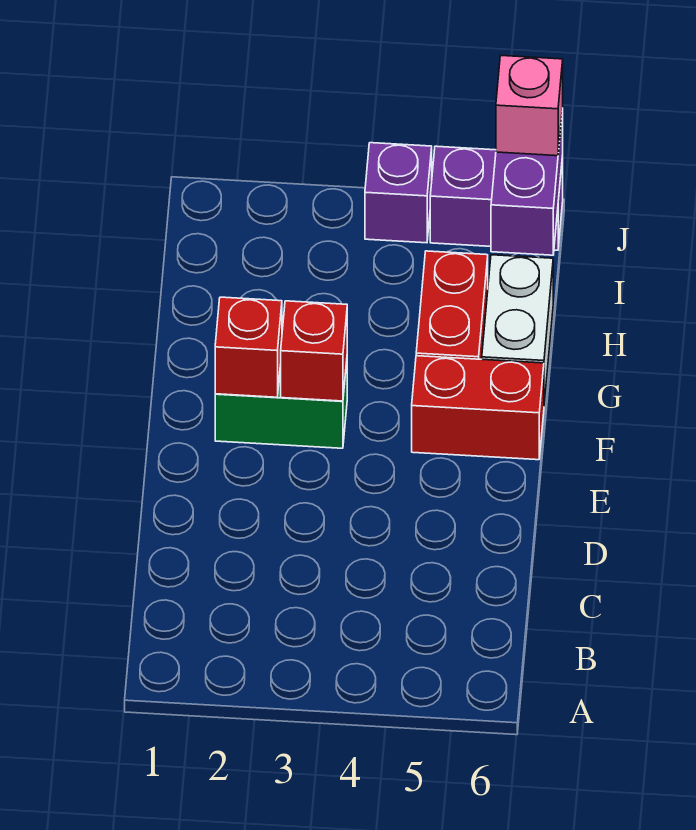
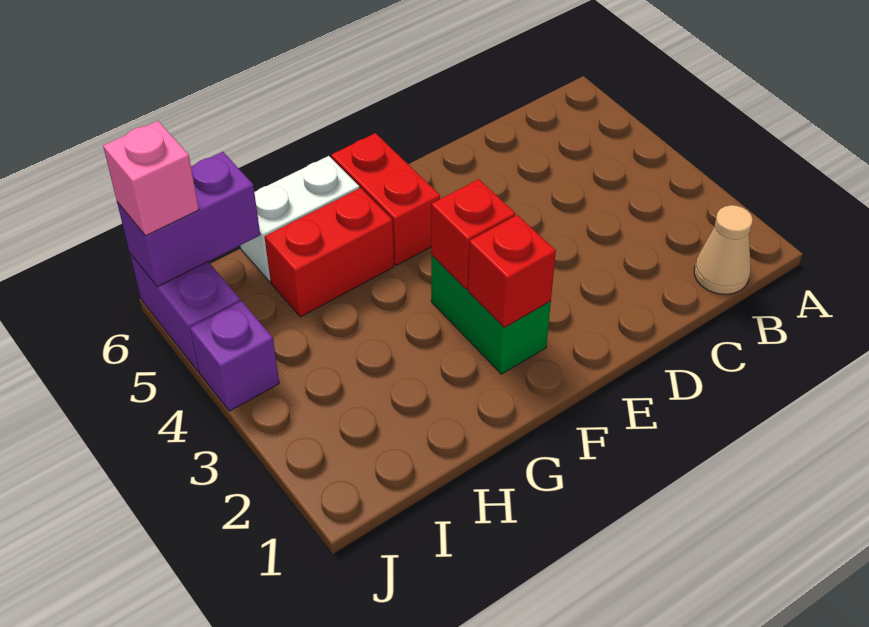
none -> tan 1x1 cone [694,205,753,294]

